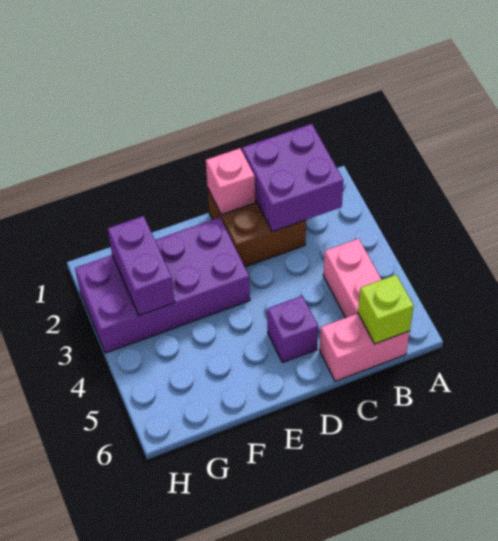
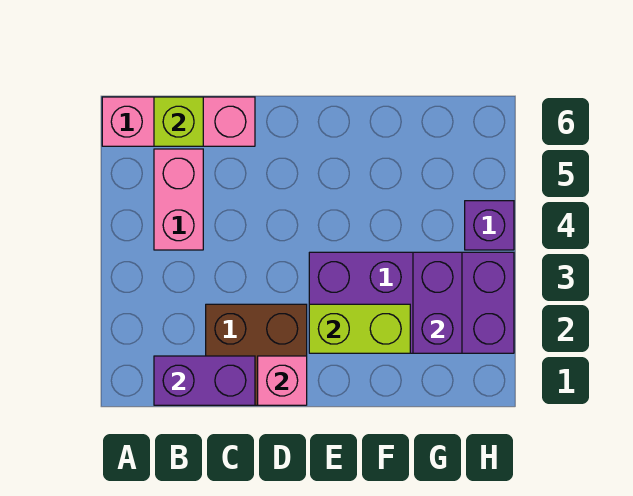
purple 2x2 brick [242,124,344,232] -> purple 1x2 brick [154,356,255,405]
pink 1x2 brick [320,313,410,381] -> pink 1x3 brick [102,97,255,146]
purple 1x1 brick [267,296,318,363] -> purple 1x1 brick moved to [465,201,514,250]
none -> lime 1x2 brick [309,304,410,353]

